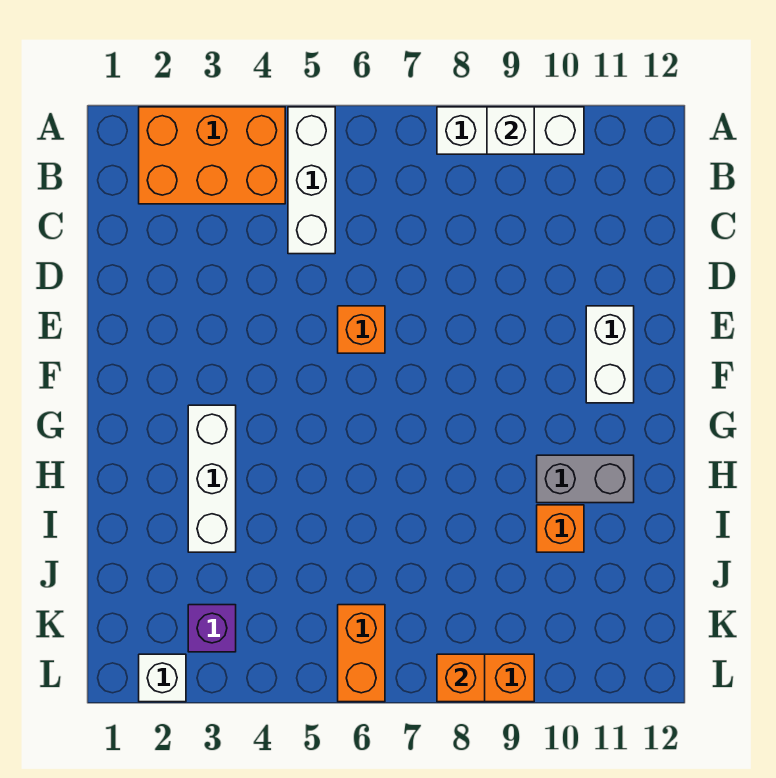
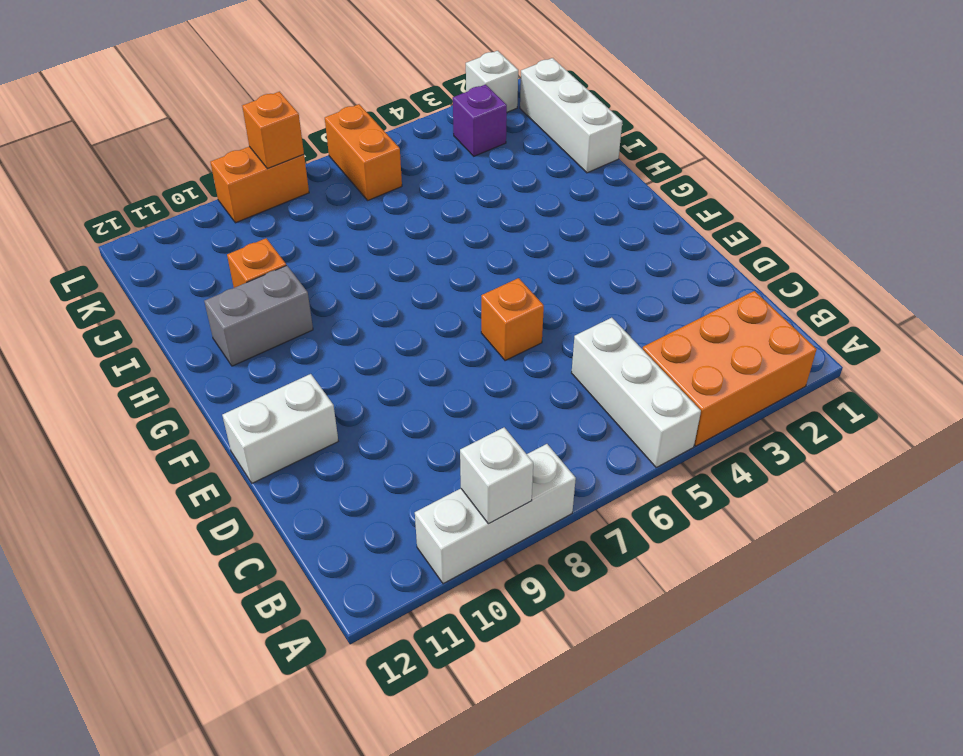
white 1x2 brick [586,306,634,403] -> white 1x2 brick turned to [222,374,338,483]
white 1x3 brick [188,405,236,552] -> white 1x3 brick moved to [520,58,622,173]

